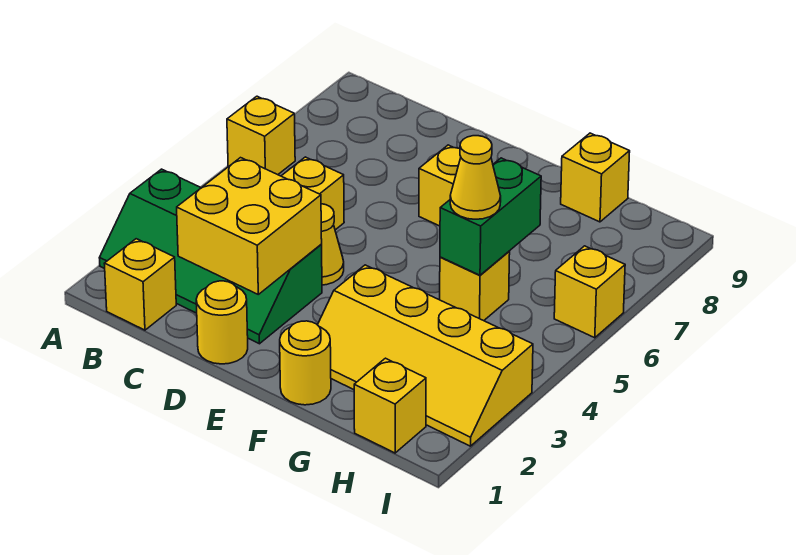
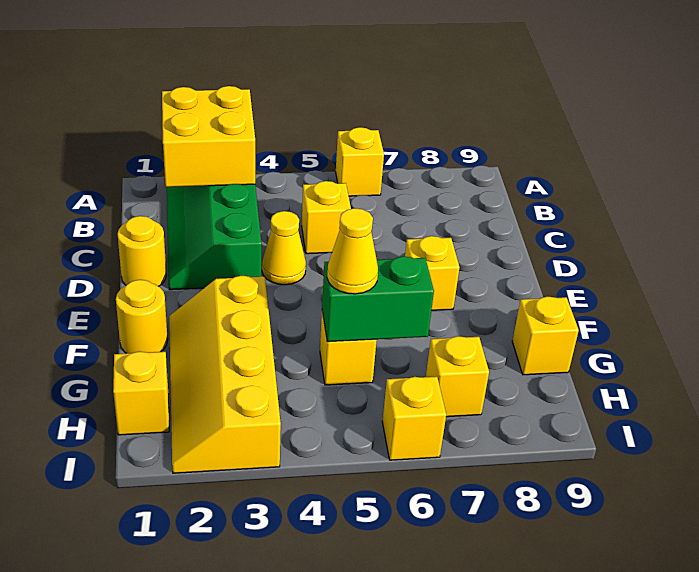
yellow 1x1 brick [104,239,176,330] -> yellow 1x1 brick moved to [426,336,489,417]
yellow 2x2 brick [177,158,322,294] -> yellow 2x2 brick moved to [162,86,255,187]

